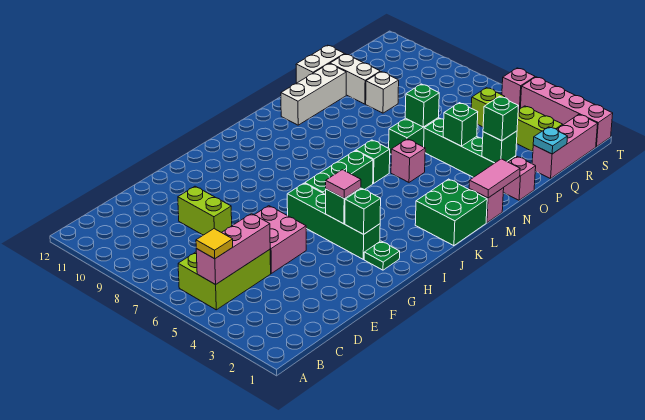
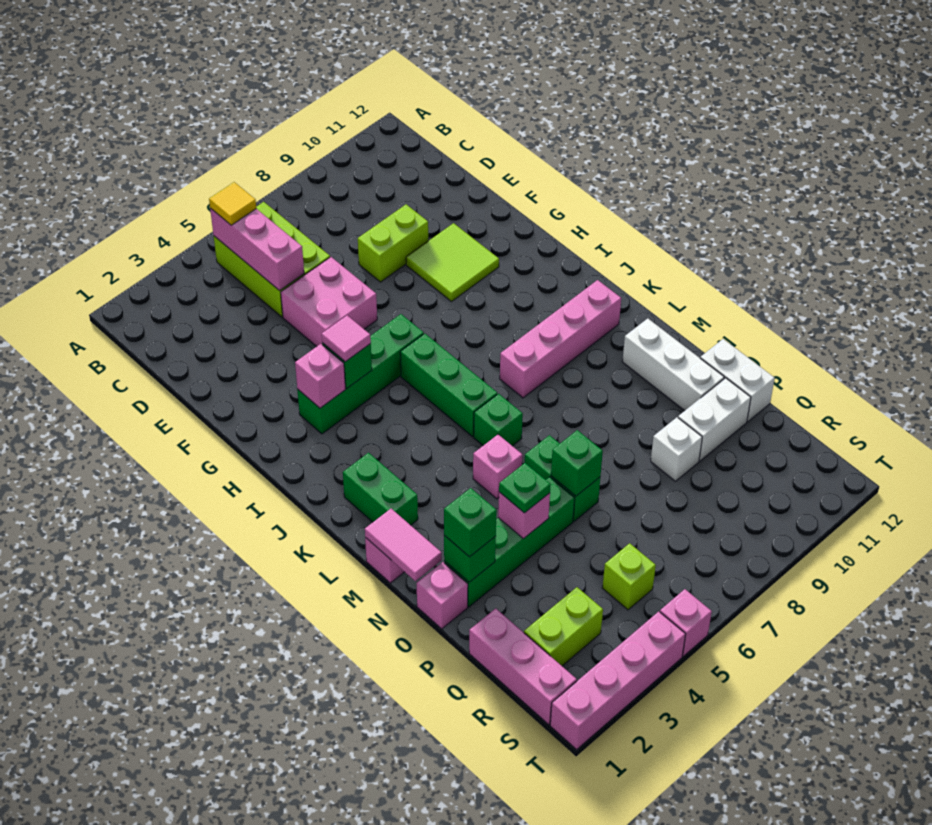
none -> lime 2x2 tile [406,223,499,302]
green 1x1 plate [364,241,400,270] -> green 1x1 plate moved to [499,463,551,513]
green 1x1 brick [345,189,381,234] -> pink 1x1 brick [295,344,346,408]
green 2x2 brick [415,179,487,246] -> green 1x2 brick [343,453,418,525]
none -> pink 1x4 brick [500,280,621,398]
green 1x1 brick [443,103,478,146] -> pink 1x1 brick [498,492,550,539]
cyan 1x1 plate [533,127,568,154] -> none

